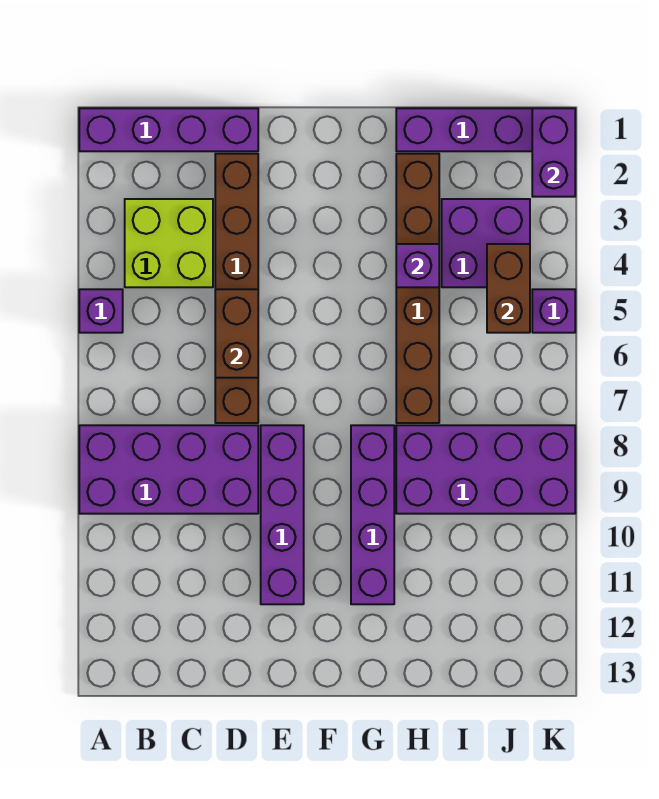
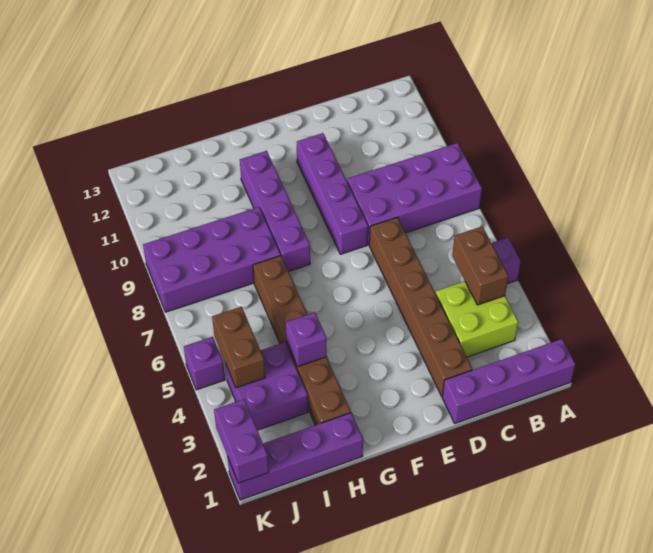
brown 1x2 brick [215,289,258,378] -> brown 1x2 brick moved to [452,226,508,305]

